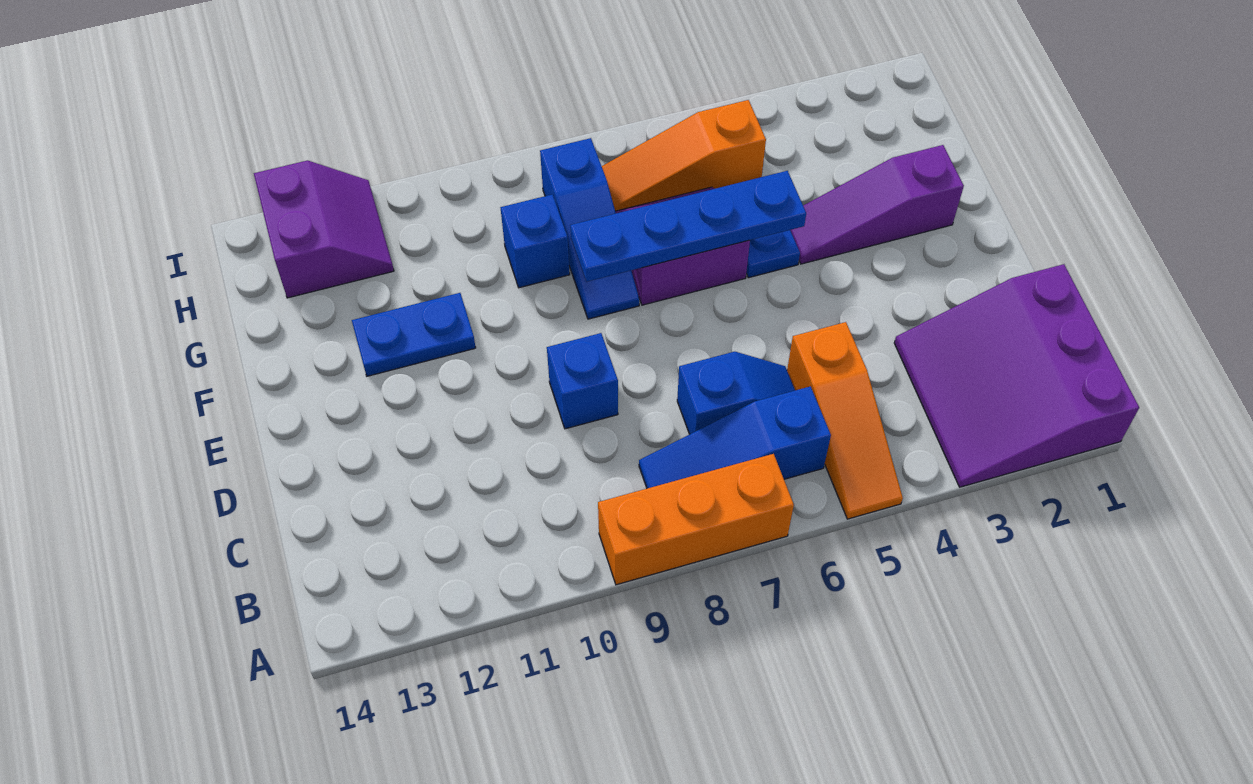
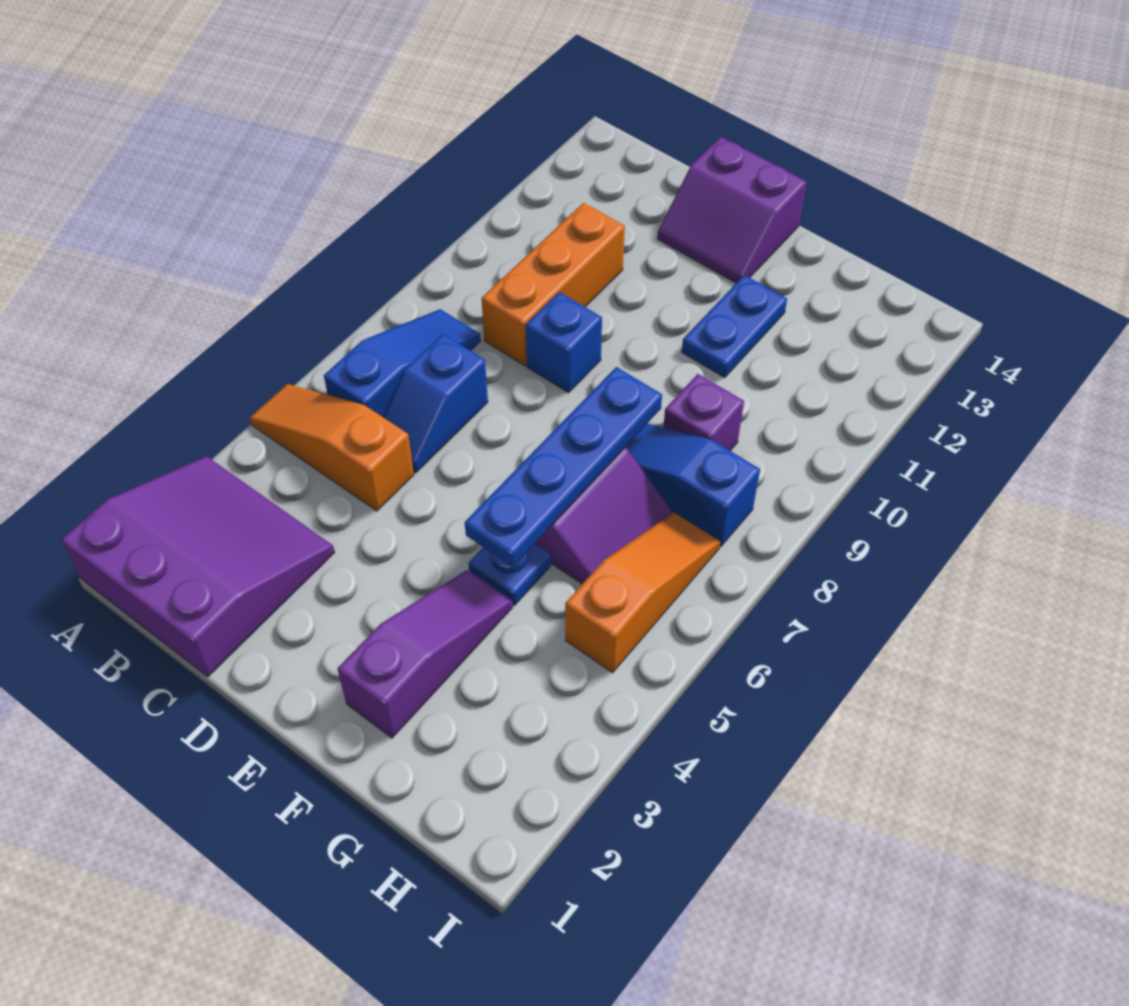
orange 1x3 brick [598,454,794,585] -> orange 1x3 brick moved to [482,203,625,366]
blue 1x1 brick [501,194,570,288] -> purple 1x1 brick [663,374,744,451]
purple 2x2 slope [254,161,394,298] -> purple 2x2 slope moved to [658,137,807,283]

